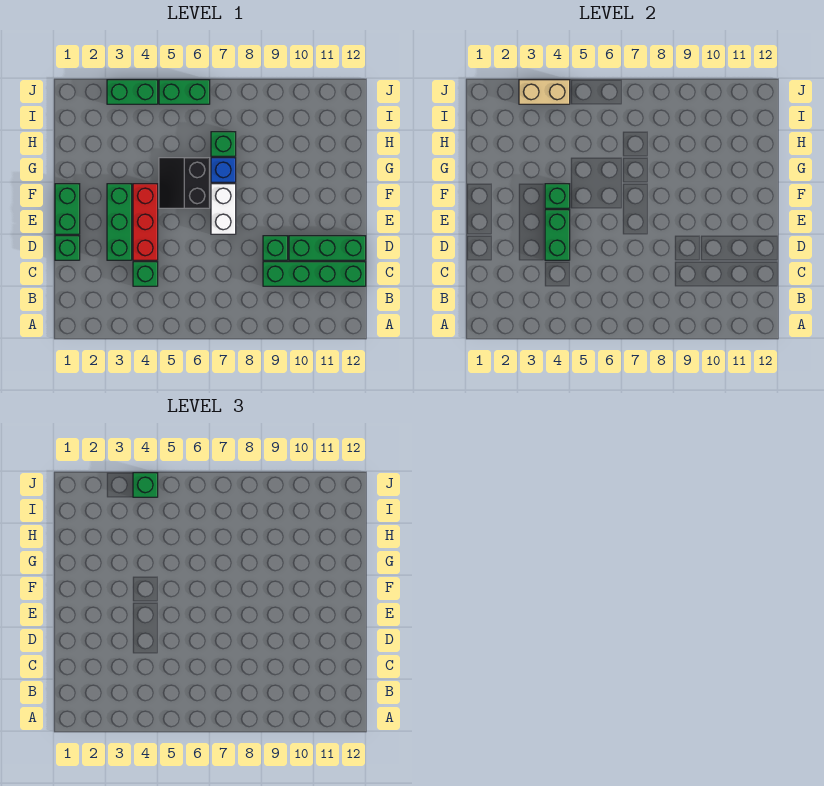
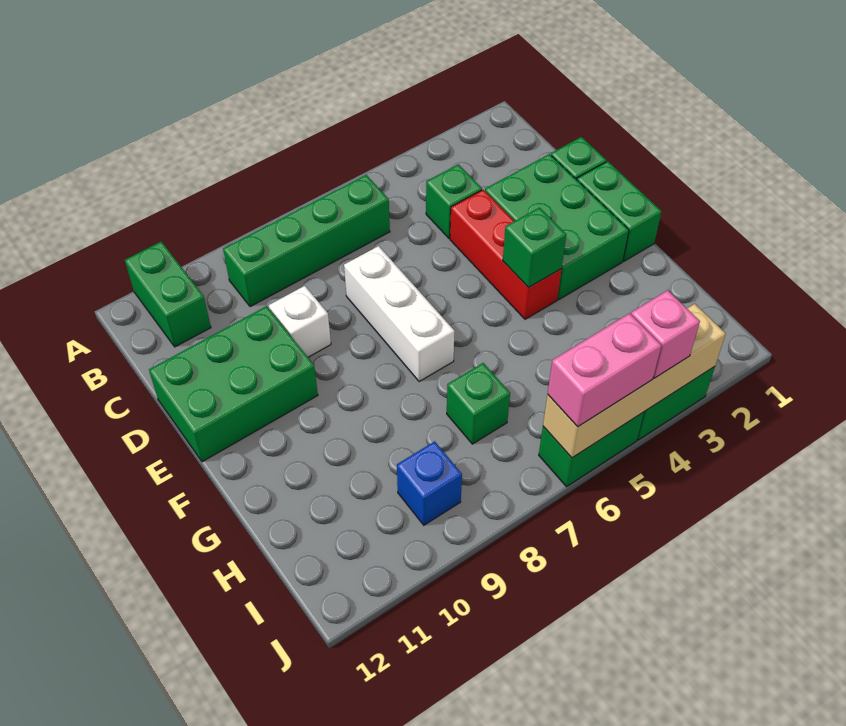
green 1x4 brick [263,262,366,286] -> green 1x4 brick moved to [223,175,390,307]
green 1x3 brick [107,184,132,260] -> green 2x3 brick [485,154,629,300]
green 1x2 brick [545,210,570,260] -> green 1x2 brick moved to [125,241,211,347]
green 1x1 brick [263,236,288,260] -> white 1x1 brick [269,286,331,357]
green 1x3 brick [289,236,366,260] -> green 2x3 brick [149,306,318,462]
white 1x2 brick [211,184,236,234] -> white 1x3 brick [344,246,455,382]
black 2x2 slope [159,158,210,208] -> none
blue 1x1 brick [211,158,236,182] -> blue 1x1 brick moved to [397,441,462,525]
tan 1x2 brick [519,80,570,104] -> tan 1x4 brick [543,304,726,458]
green 1x1 brick [133,473,158,497] -> pink 1x1 brick [631,290,700,378]
none -> pink 1x2 brick [548,313,661,427]

